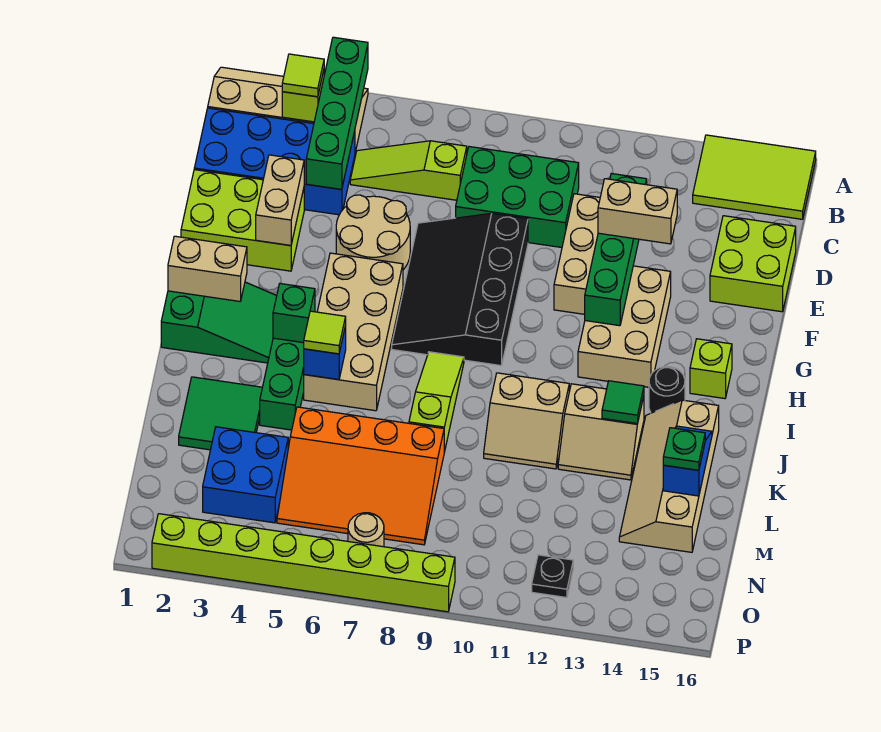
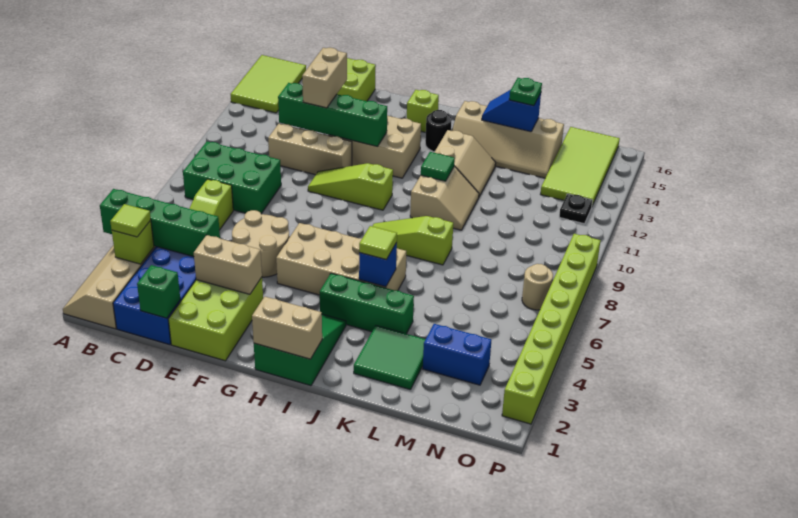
green 2x3 brick [456,147,579,248] -> green 2x3 brick turned to [183,142,281,214]
black 3x4 slope [392,213,528,366] -> none
none -> lime 1x3 slope [308,163,393,210]
tan 1x2 brick [168,236,247,301] -> tan 1x2 brick turned to [252,297,322,359]
green 1x1 brick [273,284,315,343] -> green 1x1 brick moved to [137,265,180,318]
green 1x1 tile [602,381,644,424] -> green 1x1 tile moved to [421,152,455,181]
orange 3x4 slope [277,407,444,545] -> none
blue 2x2 brick [203,427,288,523] -> blue 1x2 brick [423,324,491,385]
none -> lime 2x4 tile [541,127,620,206]

